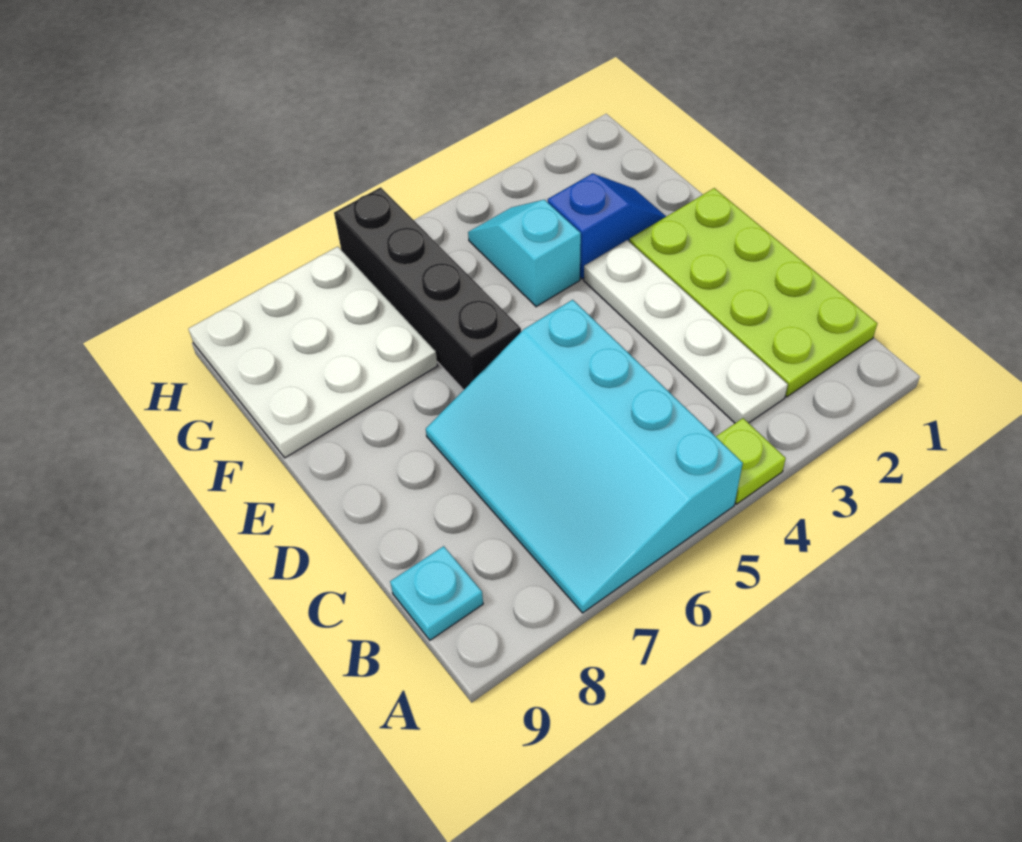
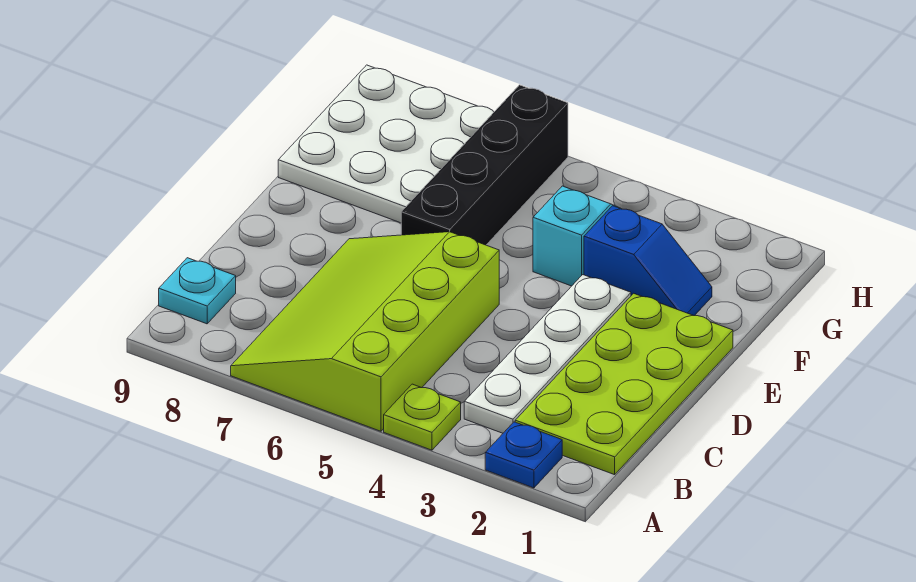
none -> blue 1x1 plate [485,422,562,488]
cyan 3x4 slope [426,300,743,613] -> lime 3x4 slope [231,232,499,431]

